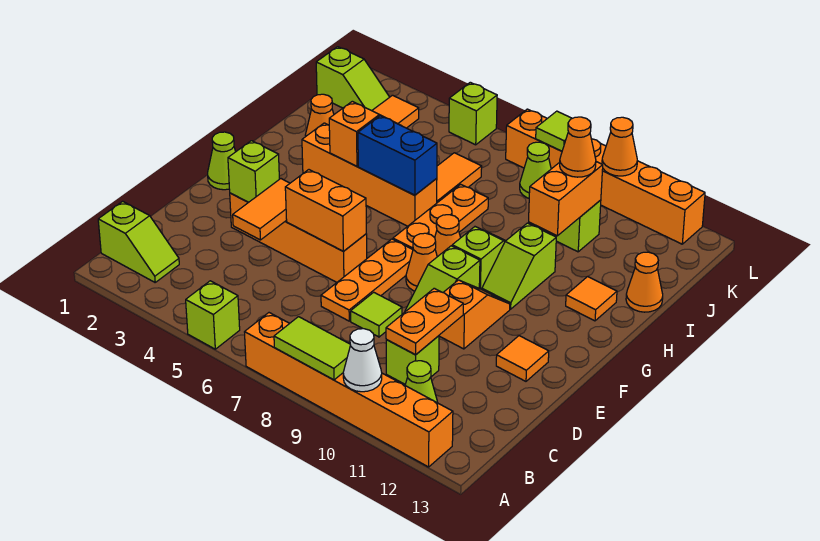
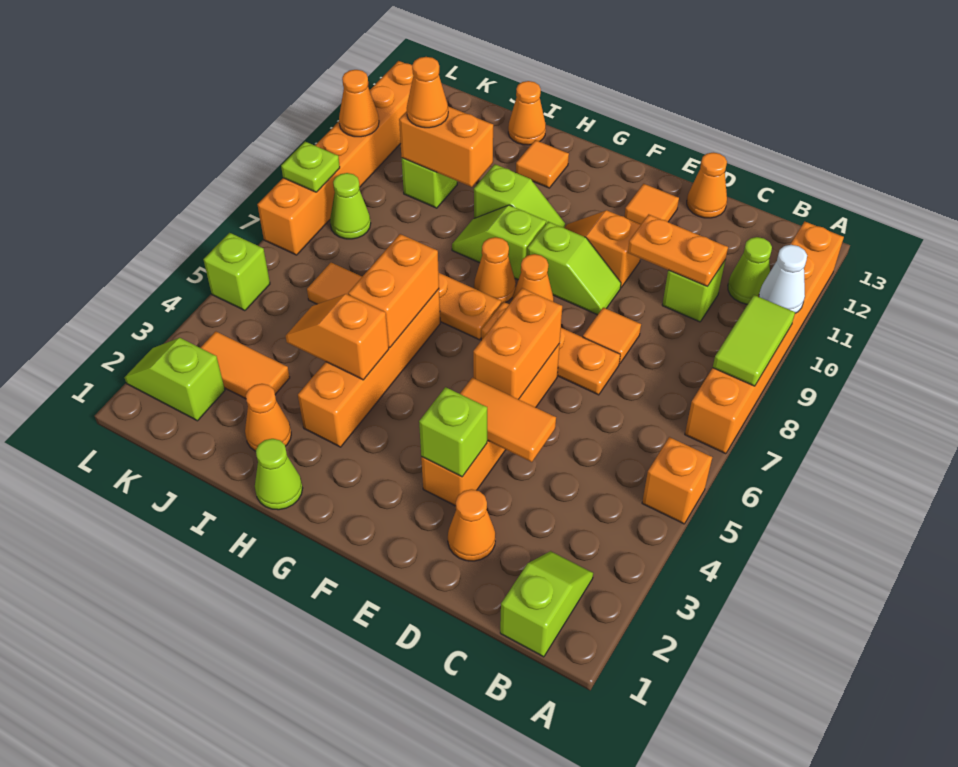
lime 1x1 brick [186,281,240,349] -> orange 1x1 brick [642,437,712,524]
none -> orange 1x1 cone [448,489,496,561]
lime 1x1 tile [351,292,402,337] -> orange 1x1 tile [583,307,641,364]
none -> orange 1x1 cone [687,153,727,218]
lime 1x1 cone [208,132,236,190] -> lime 1x1 cone moved to [255,439,303,510]
blue 1x2 brick [358,116,437,195] -> orange 1x2 brick [348,234,439,348]
lime 1x2 slope [316,47,389,111] -> lime 1x2 slope turned to [124,338,225,421]
lime 1x1 tile [536,111,572,151] -> lime 1x1 plate [281,142,340,192]

